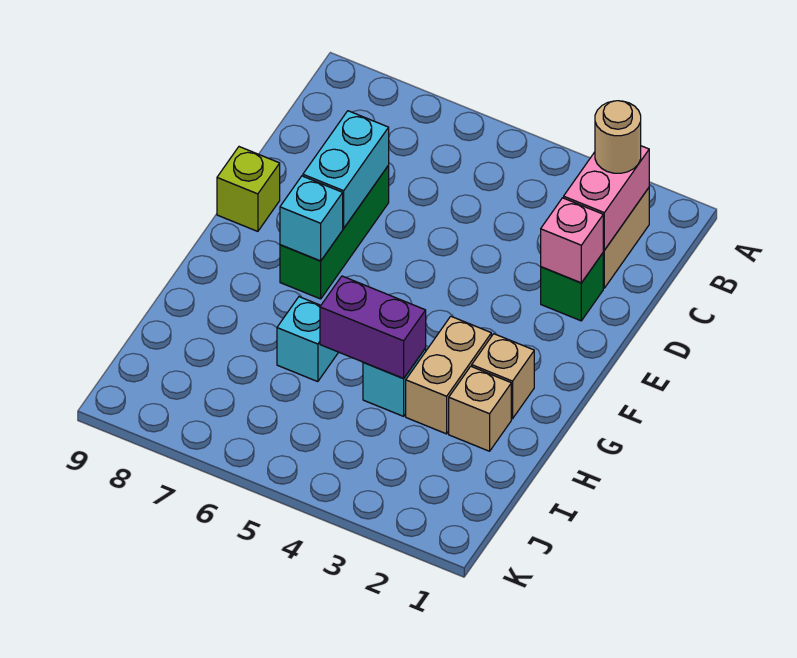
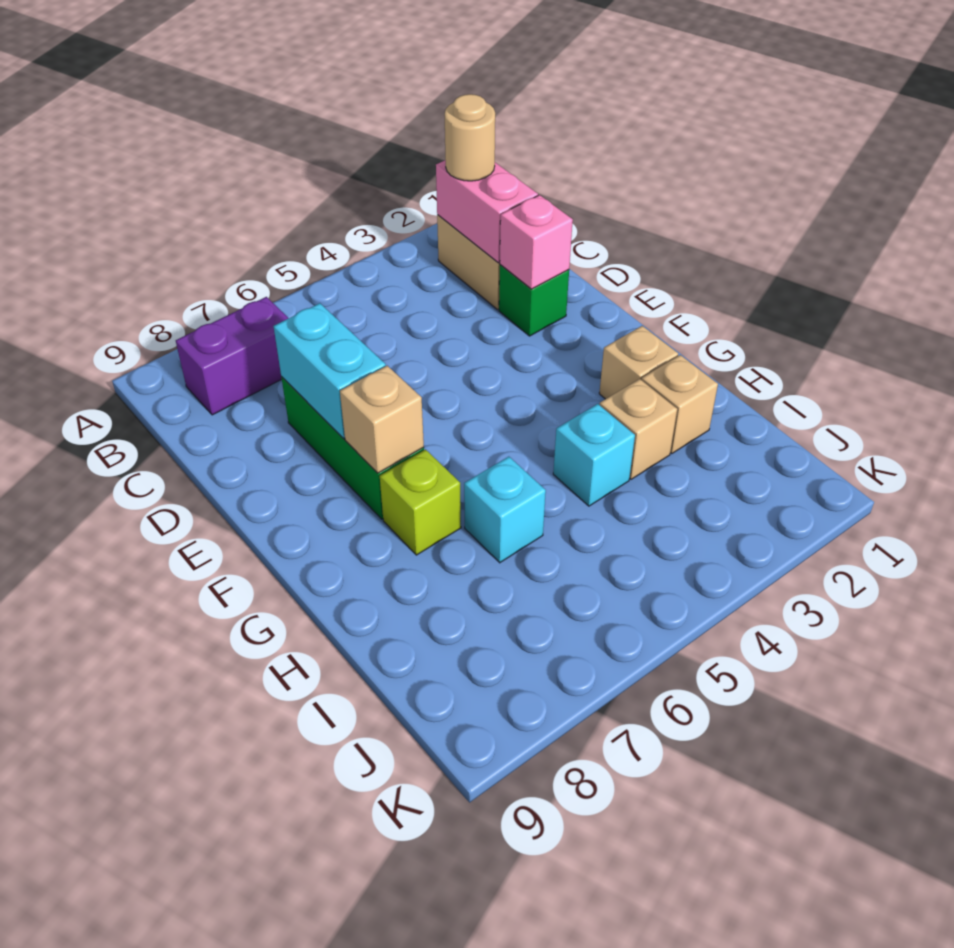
lime 1x1 brick [217,147,280,231] -> lime 1x1 brick moved to [380,449,461,555]
cyan 1x1 brick [280,176,343,261] -> tan 1x1 brick [340,366,424,473]
tan 1x2 brick [406,316,491,434] -> tan 1x1 brick [600,379,677,479]
purple 1x2 brick [320,276,426,378] -> purple 1x2 brick moved to [176,297,288,415]

